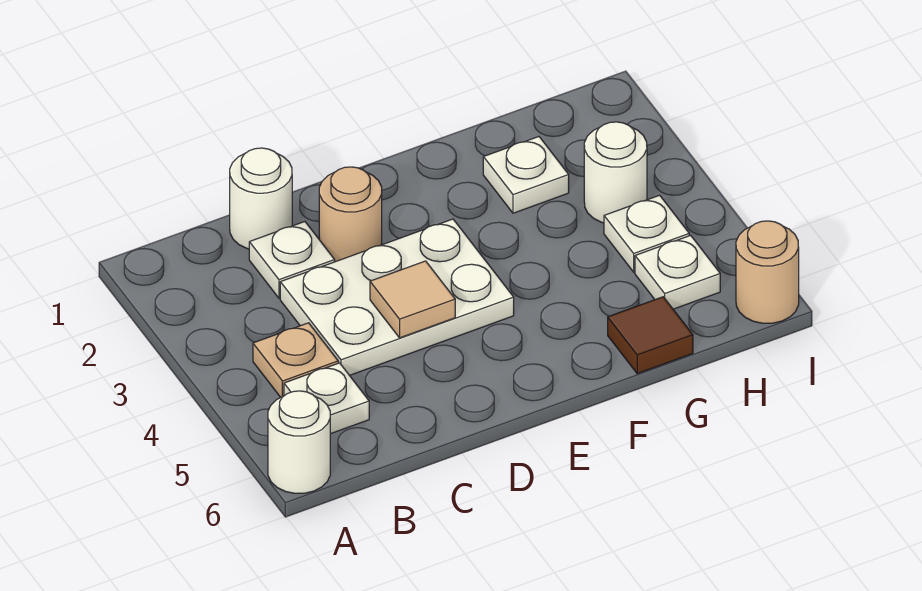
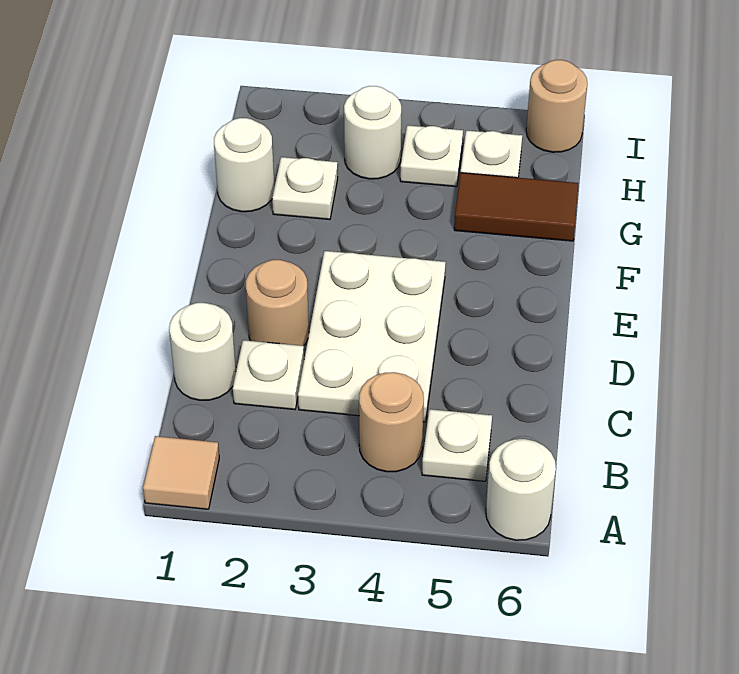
tan 1x1 plate [253,323,338,397] -> tan 1x1 round brick [359,372,424,472]
tan 1x1 tile [370,261,455,338] -> tan 1x1 tile moved to [143,436,219,509]
none -> white 1x1 round brick [214,118,274,212]
brown 1x1 tile [608,297,693,374] -> brown 1x2 tile [454,173,578,241]

